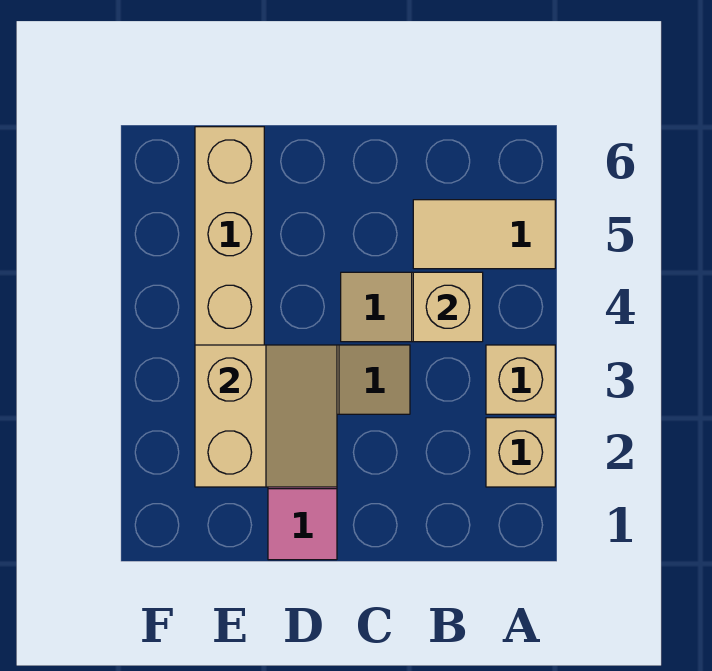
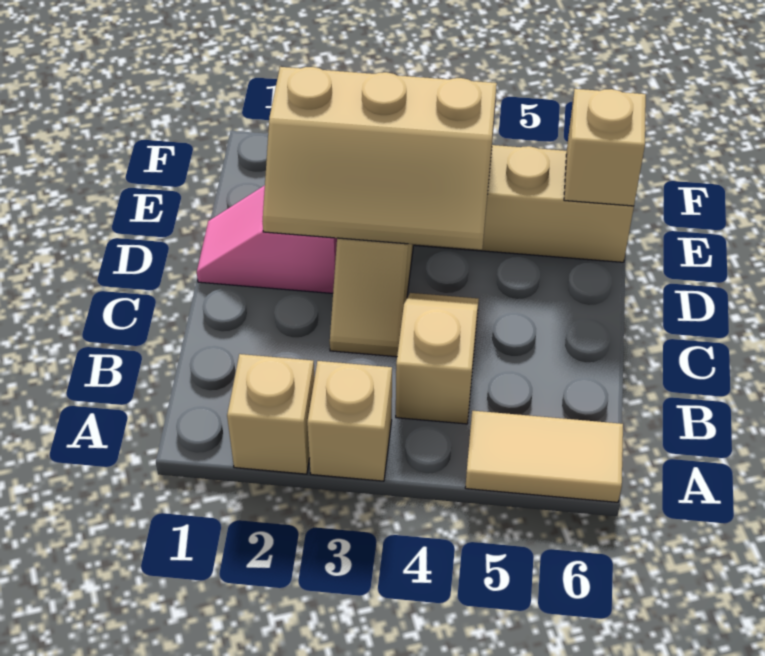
tan 1x2 tile [413,200,555,269] -> tan 1x2 tile turned to [465,411,623,502]
tan 1x1 brick [413,272,483,342] -> tan 1x1 brick moved to [564,89,646,206]
tan 2x2 slope [195,345,337,487] -> tan 2x3 slope [263,67,497,250]

